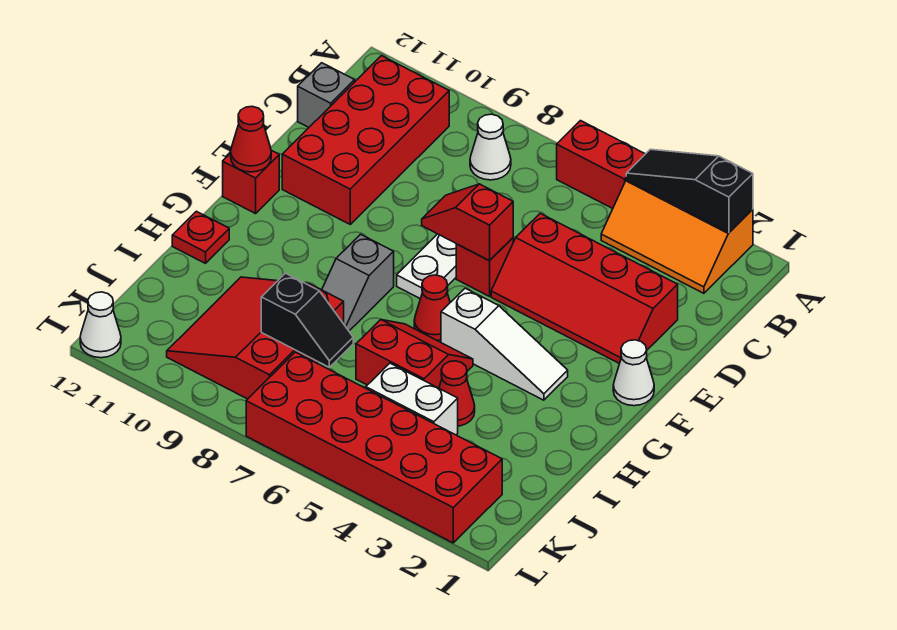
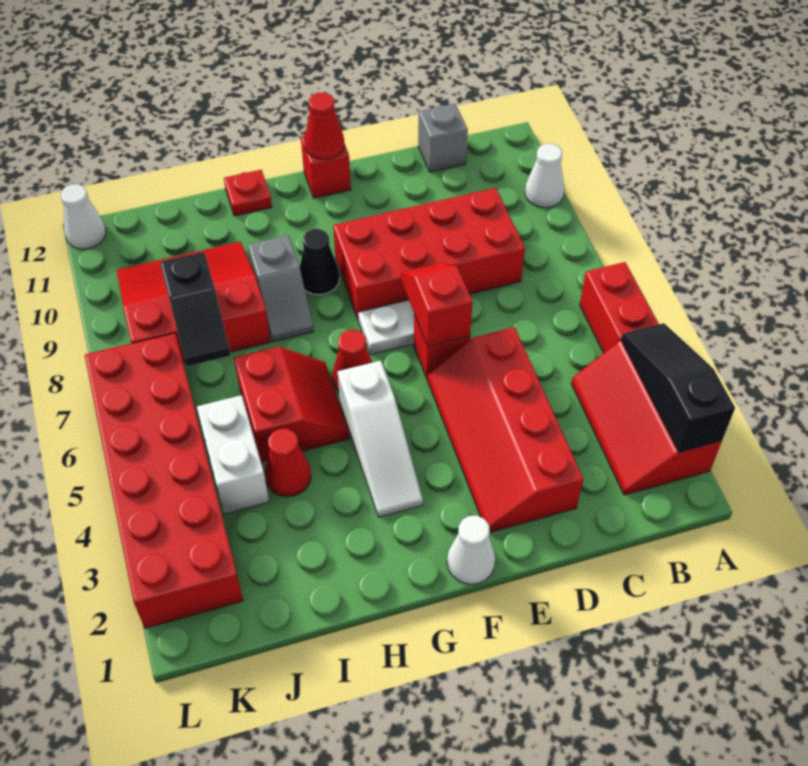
orange 2x3 slope [601,180,753,293] -> red 2x3 slope [571,340,722,495]
white 1x1 cone [470,114,511,180] -> white 1x1 cone moved to [525,144,564,208]
red 2x4 brick [282,56,449,224] -> red 2x4 brick moved to [333,188,525,321]
grey 1x2 slope [322,234,394,331] -> grey 1x2 slope turned to [248,235,314,342]
none -> black 1x1 cone [300,229,340,295]

